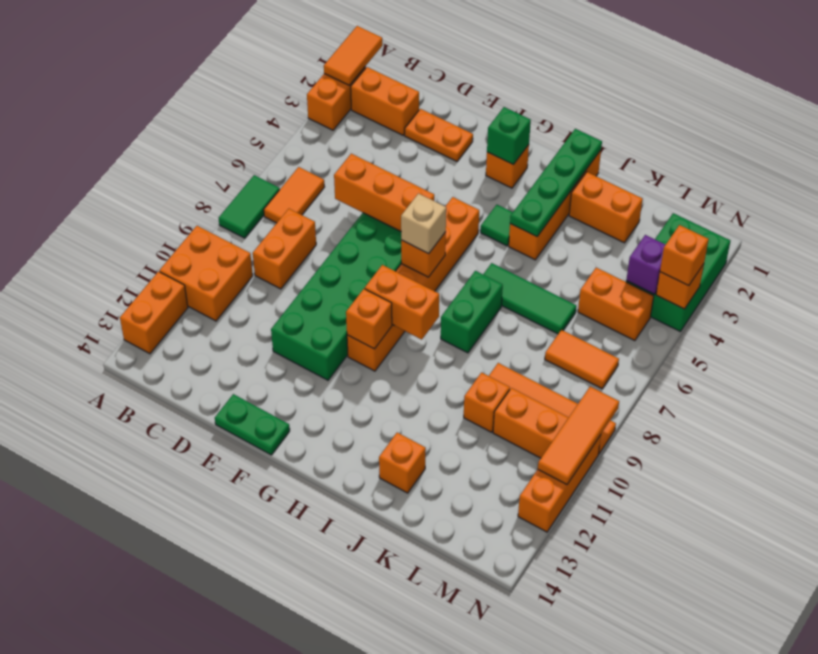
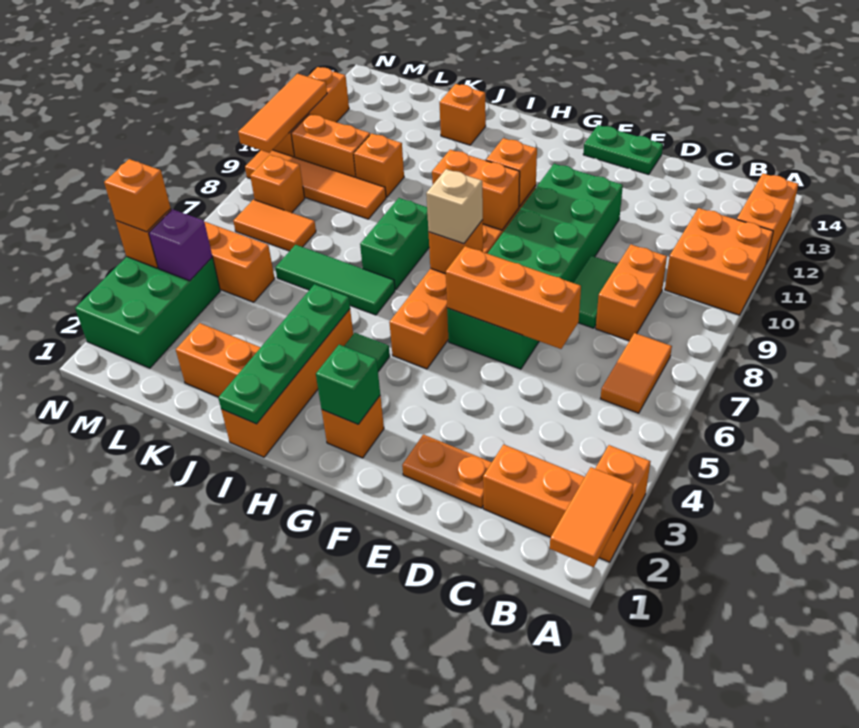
green 1x2 tile [219,175,280,238] -> green 1x2 tile moved to [574,256,618,328]
none -> orange 1x1 brick [250,155,305,213]

